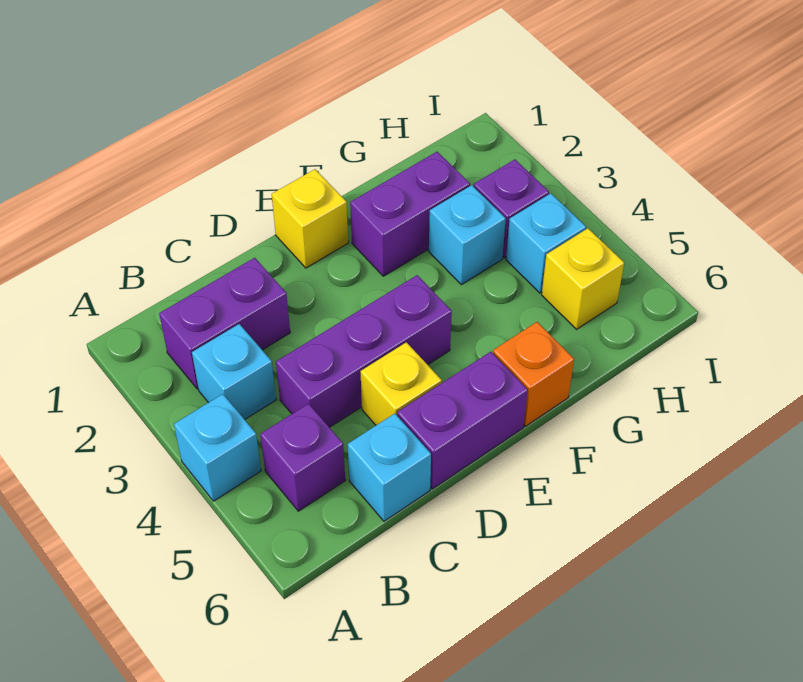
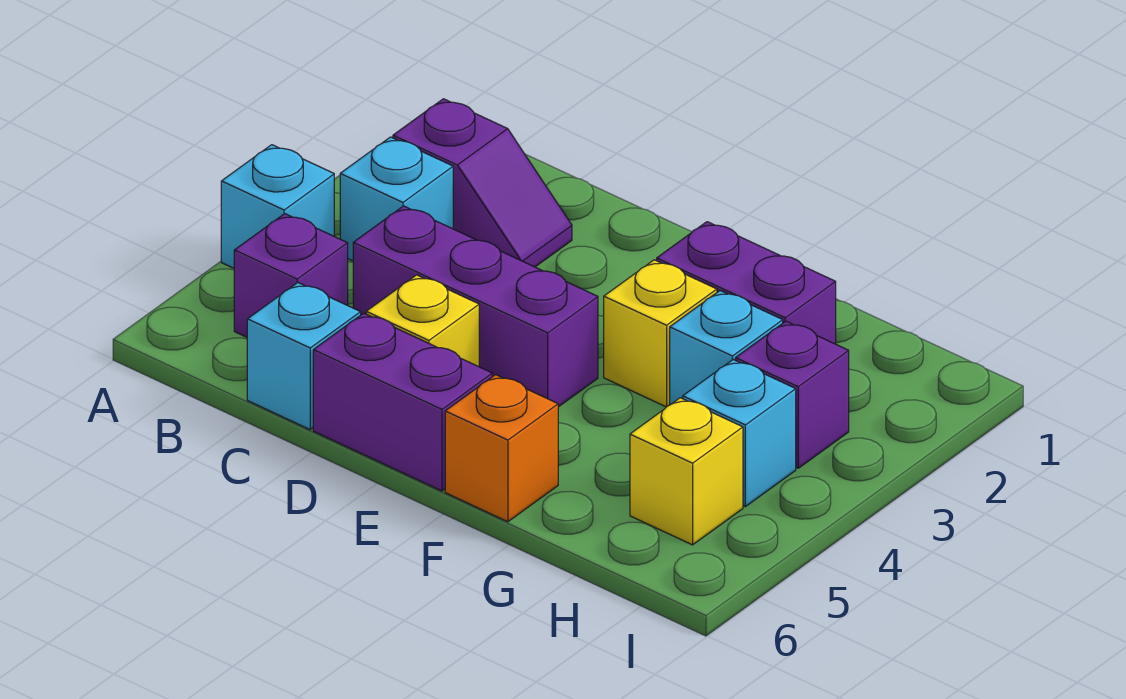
purple 1x2 brick [159,258,290,389] -> purple 1x2 slope [393,99,572,267]
yellow 1x1 brick [272,169,348,268] -> yellow 1x1 brick moved to [604,260,717,407]

